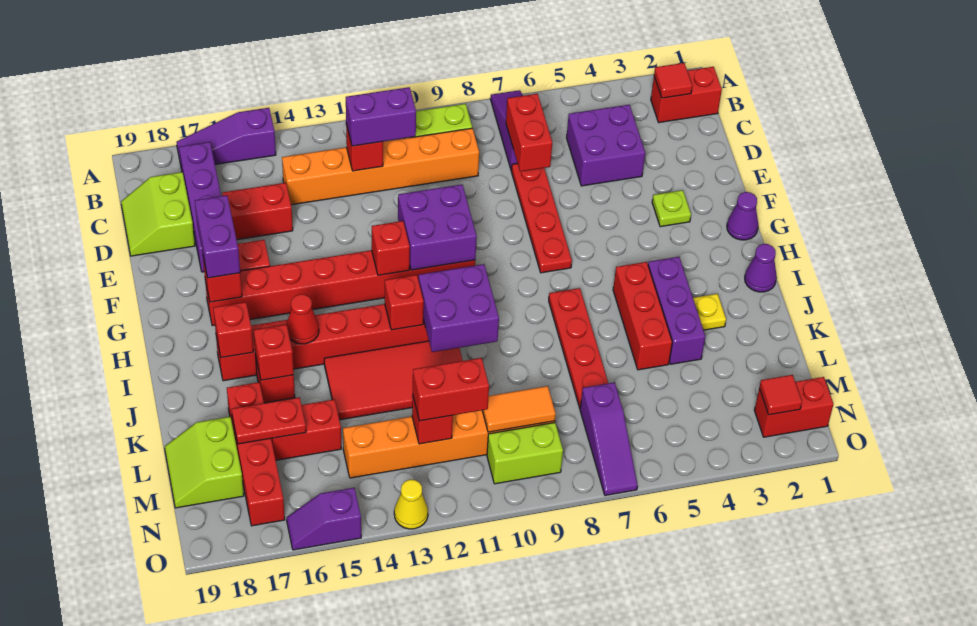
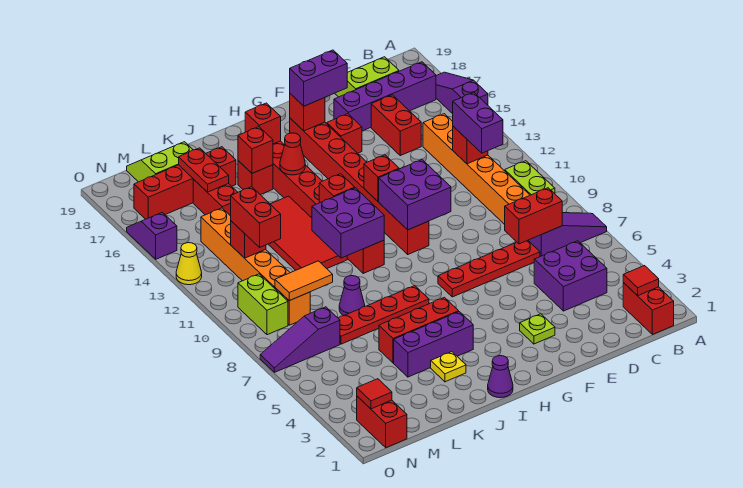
purple 1x1 cone [727,192,758,240] -> purple 1x1 cone moved to [339,276,365,316]
orange 1x2 tile [482,386,556,432] -> orange 1x2 tile turned to [275,261,333,301]

